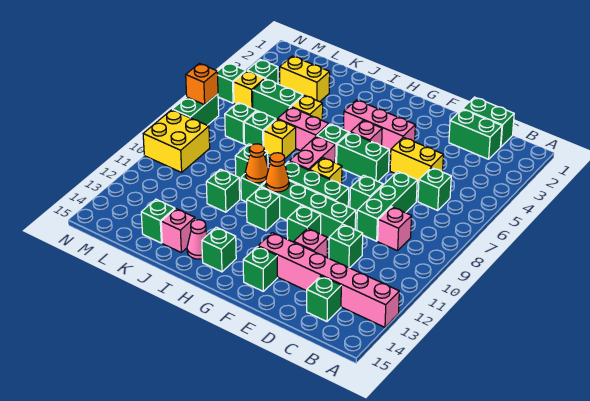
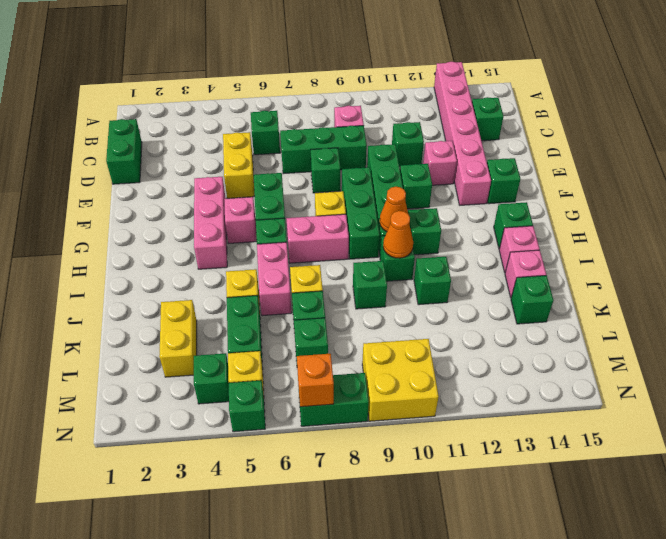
green 1x2 brick [449,109,502,159] -> none
pink 1x1 cone [187,220,207,259] -> pink 1x1 brick [499,226,539,272]

